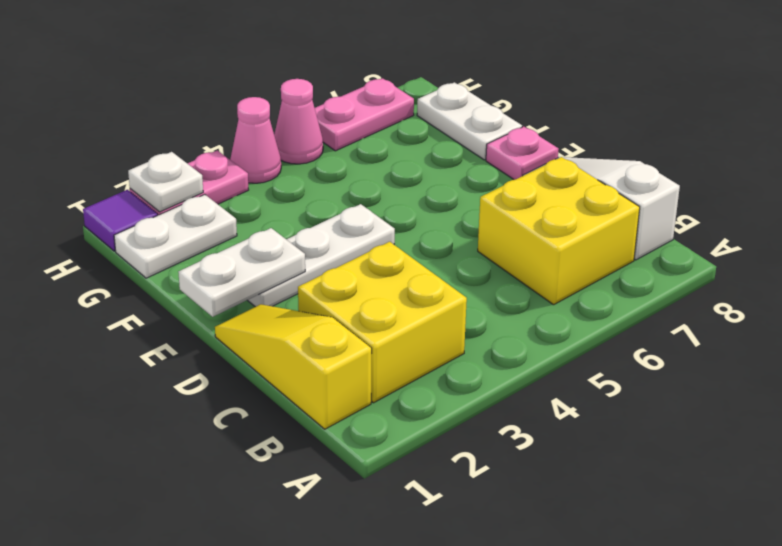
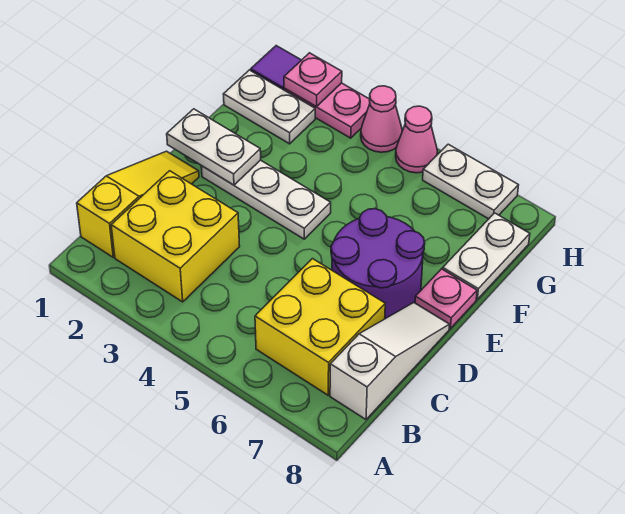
none -> purple 2x2 round brick [331,209,425,319]
white 1x1 plate [128,152,203,212] -> pink 1x1 plate [284,53,342,107]
pink 1x2 plate [315,78,414,151] -> white 1x2 plate [423,144,519,219]

